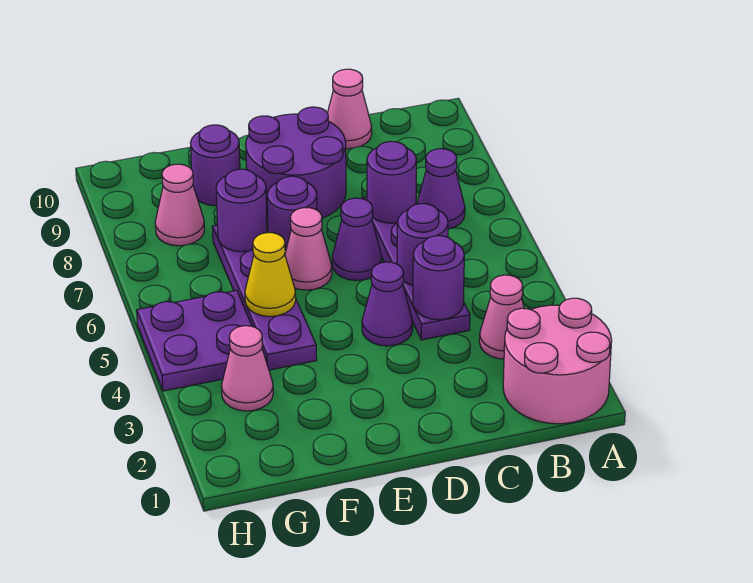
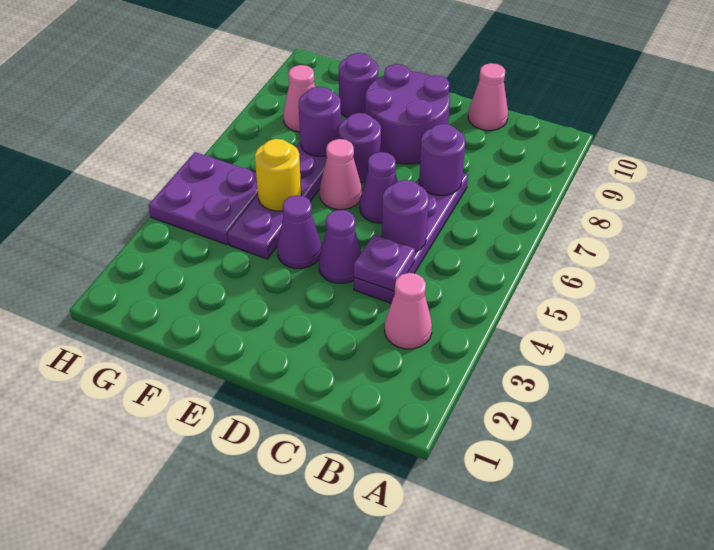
pink 2x2 round brick [503,298,612,424] -> none
purple 1x1 cone [417,149,465,229] -> purple 1x1 cone moved to [277,195,321,268]
purple 1x1 round brick [413,236,464,320] -> purple 1x1 plate [354,234,415,291]
yellow 1x1 cone [245,233,296,317] -> yellow 1x1 round brick [255,139,301,211]
pink 1x1 cone [221,326,273,411] -> none

